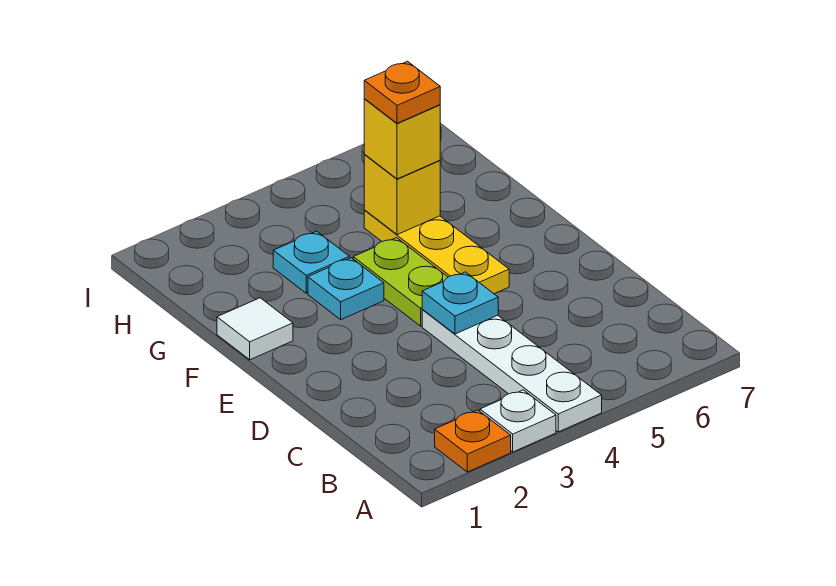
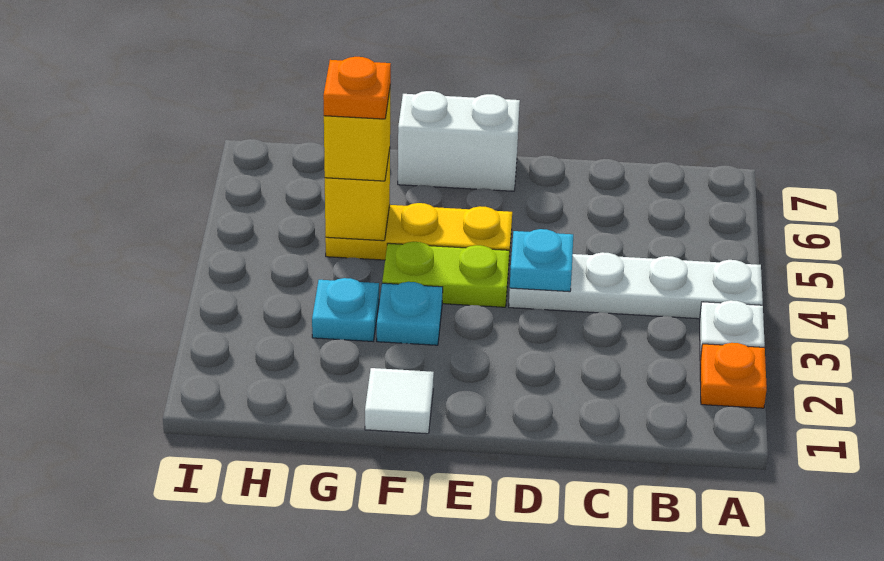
none -> white 1x2 brick [398,91,520,191]

